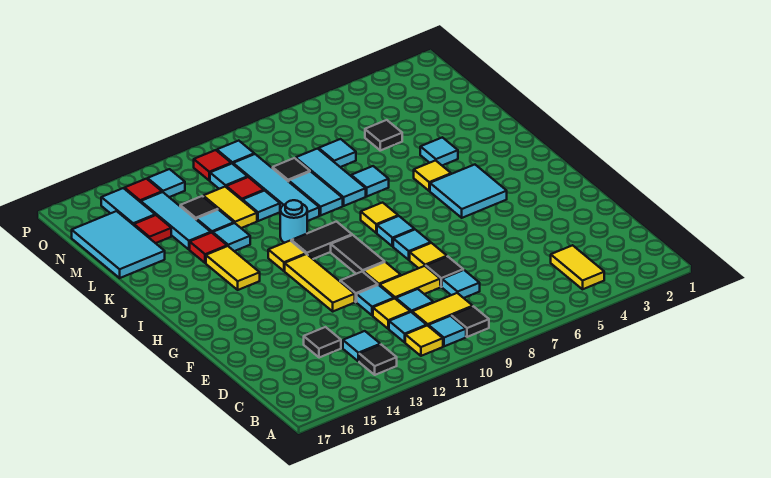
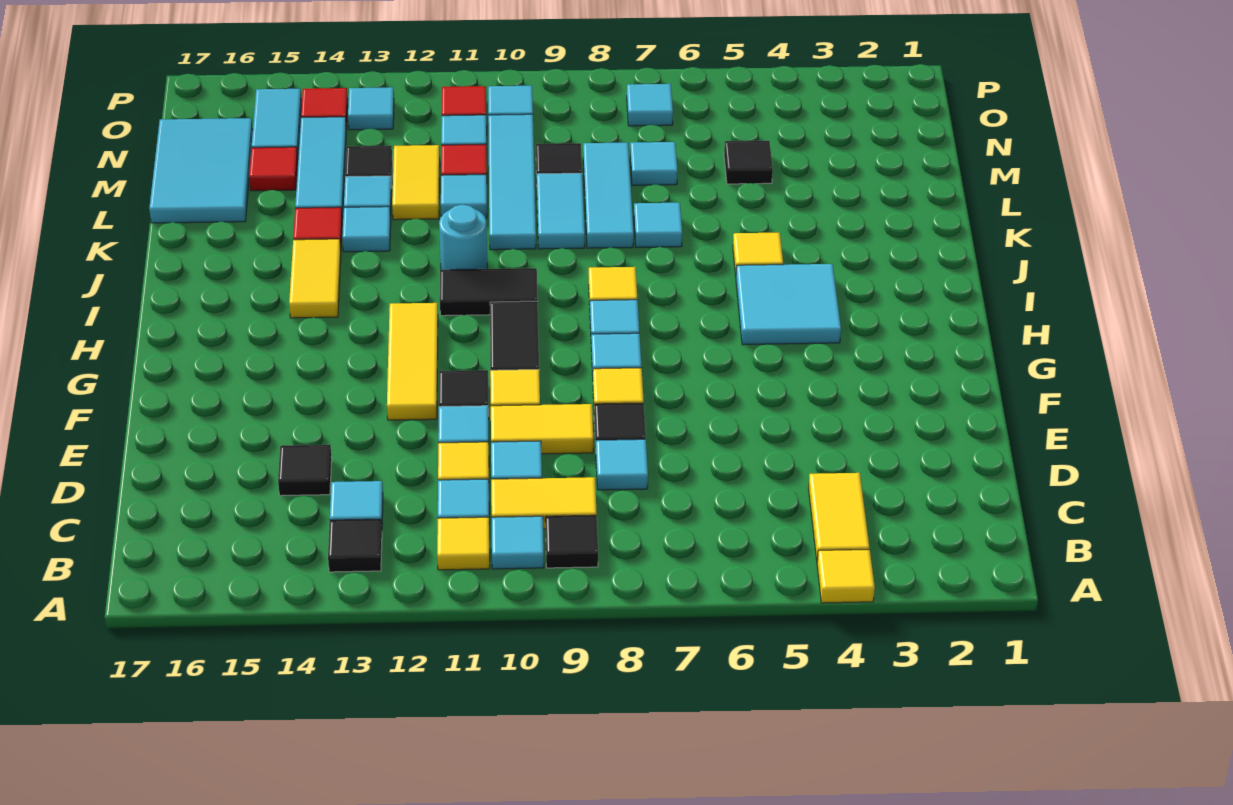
yellow 1x1 tile [268,241,306,271] -> yellow 1x1 tile moved to [817,550,875,603]
cyan 1x1 tile [420,137,458,165] -> cyan 1x1 tile moved to [627,84,673,126]

